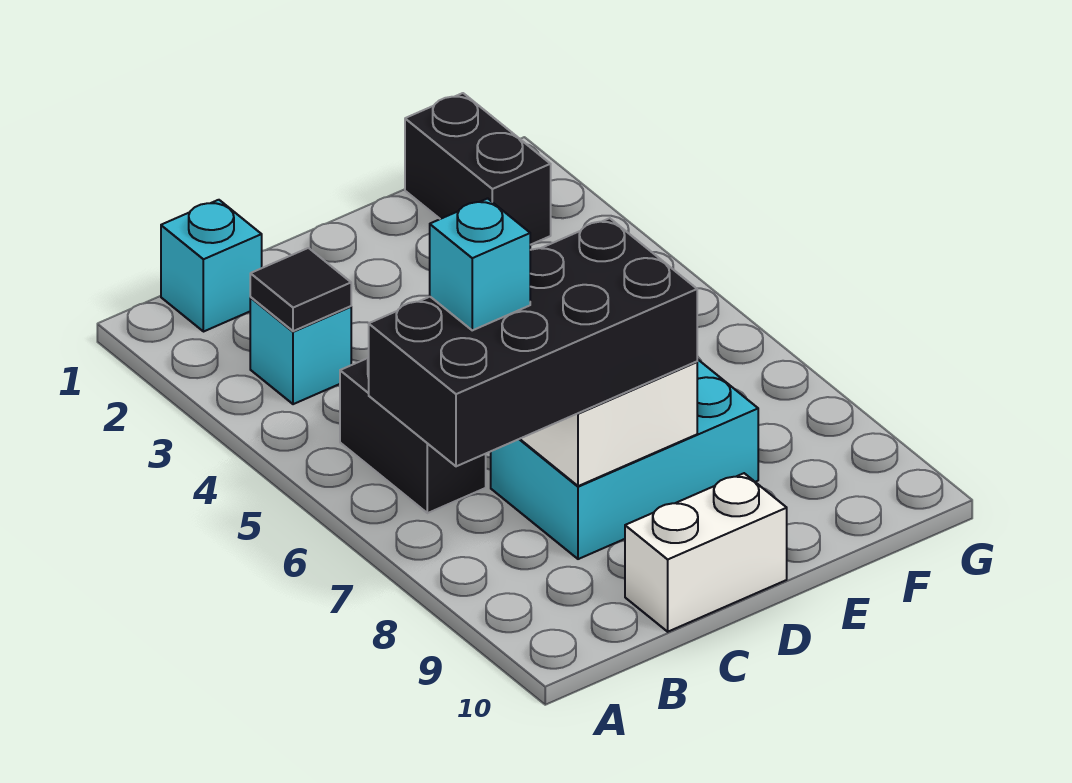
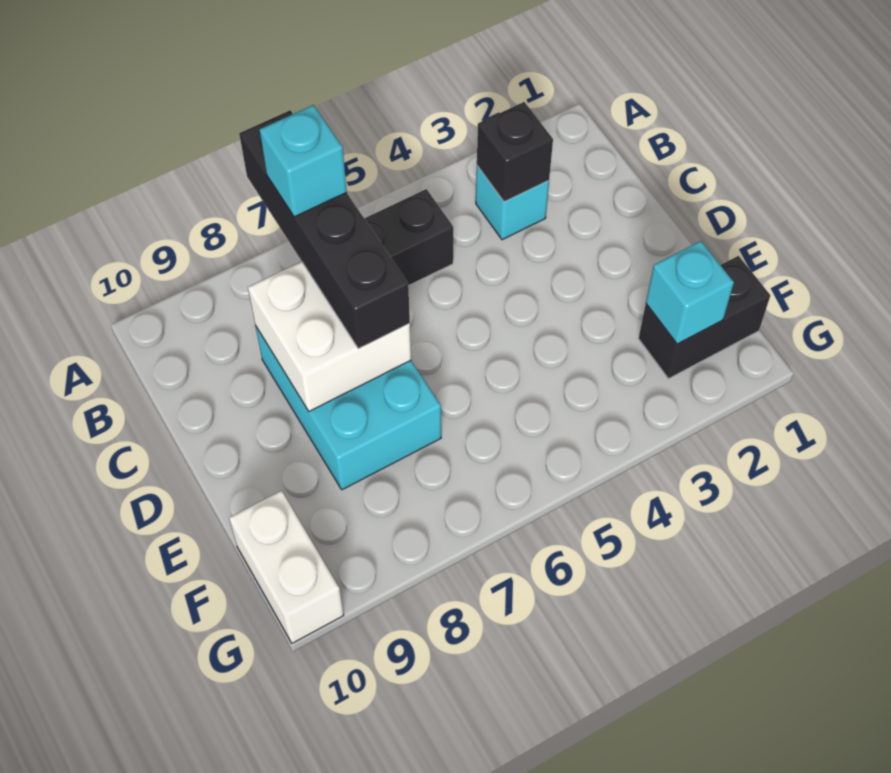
black 2x4 brick [369,218,697,466] -> black 1x4 brick [239,110,410,348]
cyan 1x1 brick [161,200,262,332] -> cyan 1x1 brick moved to [646,241,734,344]
black 1x1 tile [250,248,351,331] -> black 1x1 brick [477,102,553,202]
white 1x2 brick [625,473,787,632] -> white 1x2 brick moved to [229,491,344,643]

